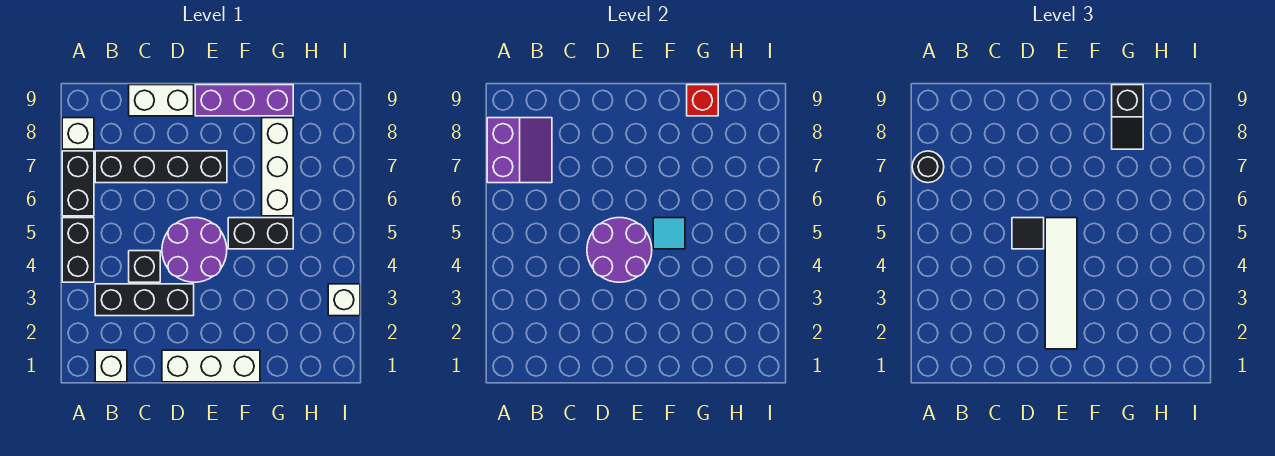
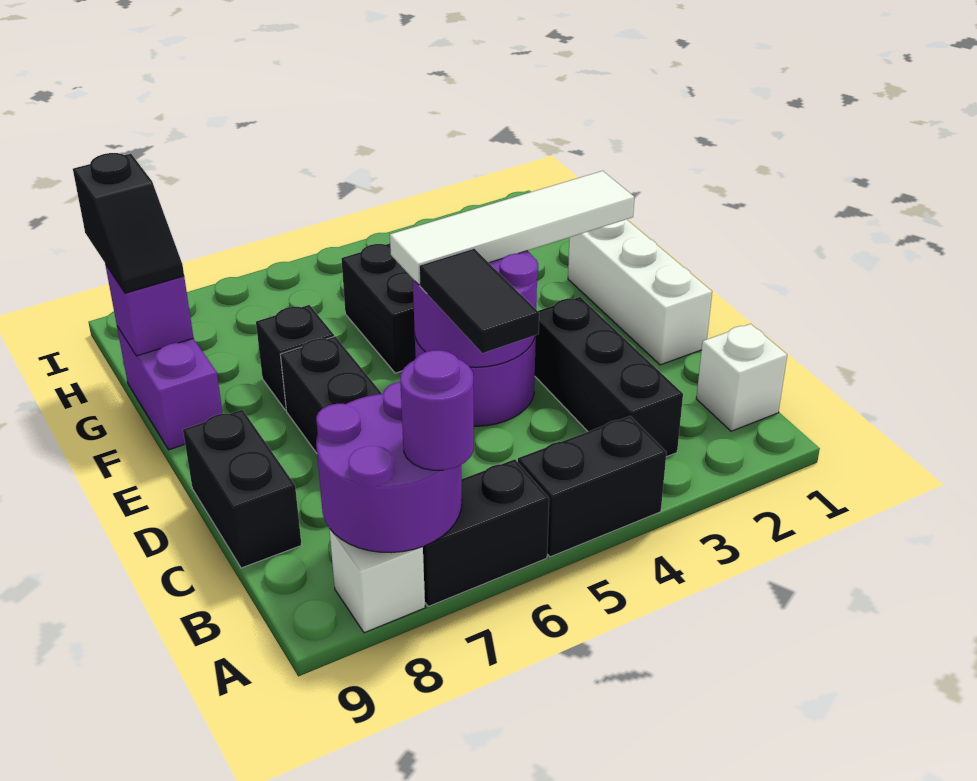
purple 2x2 slope [487,118,552,183] -> purple 2x2 round brick [316,382,462,553]
black 1x1 round brick [912,151,944,183] -> purple 1x1 round brick [400,350,474,470]
black 1x1 brick [129,251,160,282] -> black 1x1 brick moved to [256,305,334,410]
white 1x2 brick [129,85,194,116] -> black 1x2 brick [183,410,302,568]
black 1x1 tile [1012,218,1044,249] -> black 1x2 tile [419,249,539,353]
purple 1x3 brick [195,85,293,116] -> purple 1x2 brick [117,326,223,450]
cyan 1x1 tile [653,218,685,249] -> none
white 1x3 brick [262,118,293,216] -> none
black 1x2 slope [1112,85,1143,149] -> black 1x2 slope turned to [73,153,184,293]
red 1x1 brick [687,85,718,116] -> purple 1x1 brick [105,264,193,356]
white 1x1 brick [328,284,360,316] -> none

